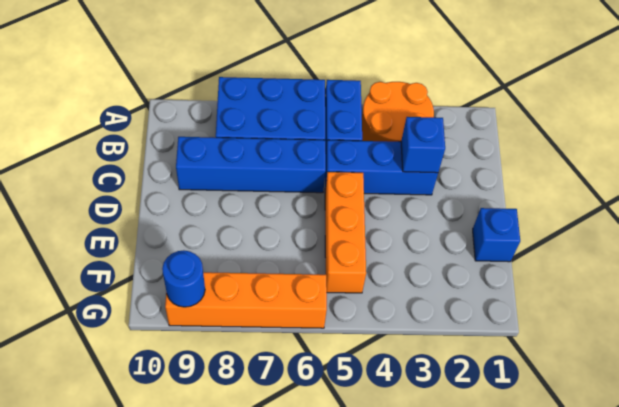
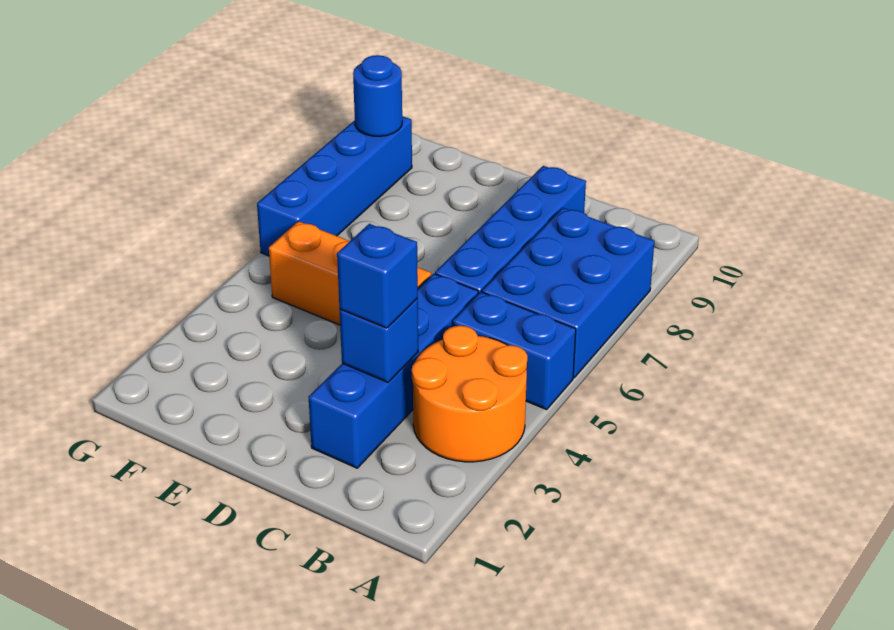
blue 1x3 brick [325,140,438,195] -> blue 1x4 brick [309,274,478,468]
blue 1x1 brick [473,208,520,262] -> blue 1x1 brick moved to [337,224,418,328]
orange 1x4 brick [165,272,327,328] -> blue 1x4 brick [257,116,412,256]

